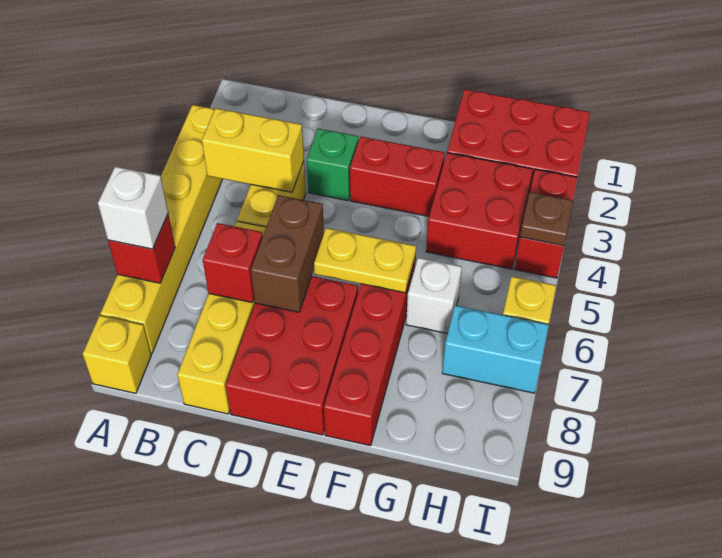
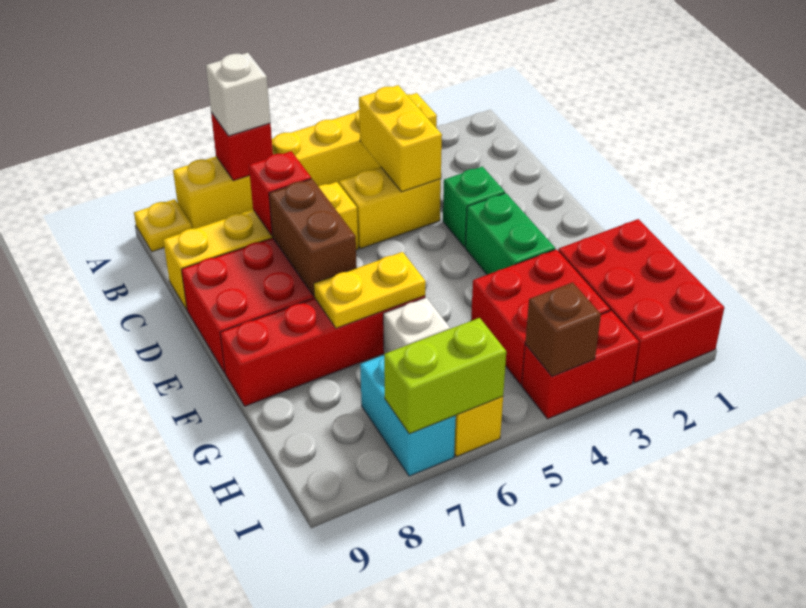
yellow 1x1 brick [83,316,151,393] -> yellow 1x1 plate [134,199,192,252]
brown 1x2 brick [251,195,324,312] -> brown 1x2 brick turned to [269,179,357,296]
red 1x2 brick [350,137,445,216] -> green 1x2 brick [465,193,555,275]
yellow 1x2 plate [314,228,416,293] -> yellow 1x2 plate turned to [314,252,426,328]
brown 1x1 plate [520,192,573,246] -> brown 1x1 brick [525,282,601,376]
none -> lime 1x2 brick [384,318,506,434]

